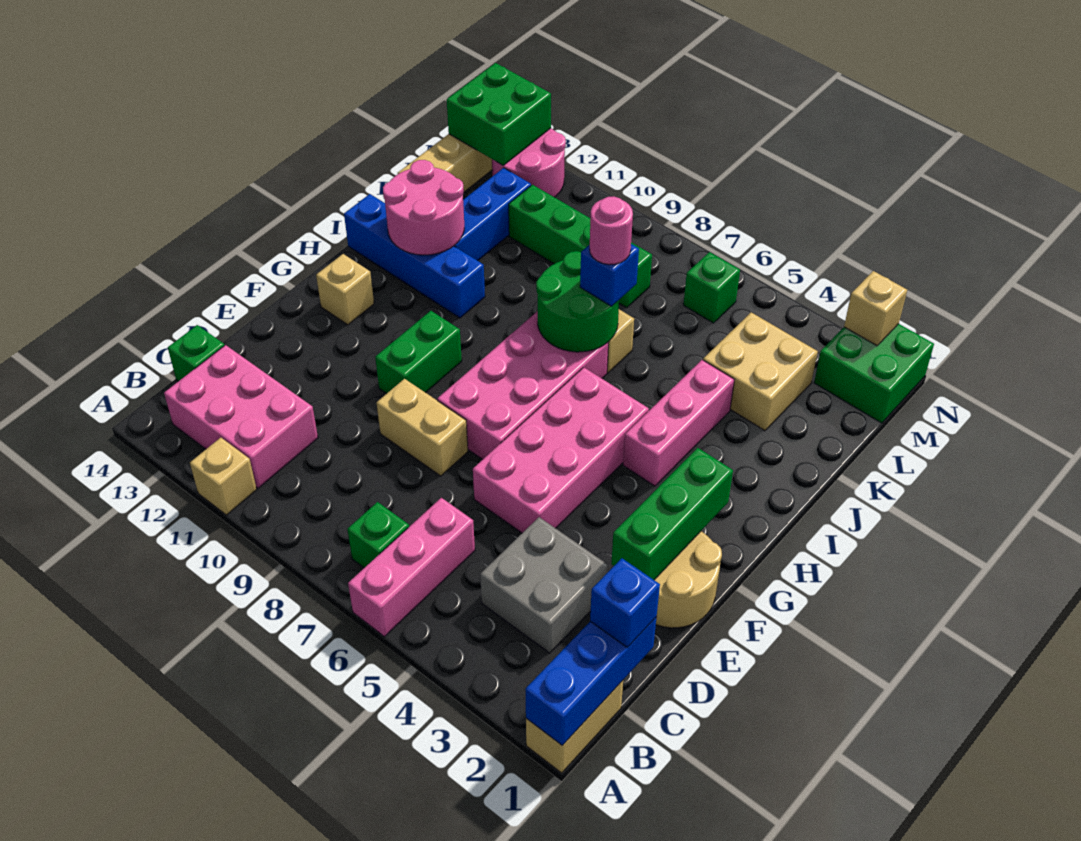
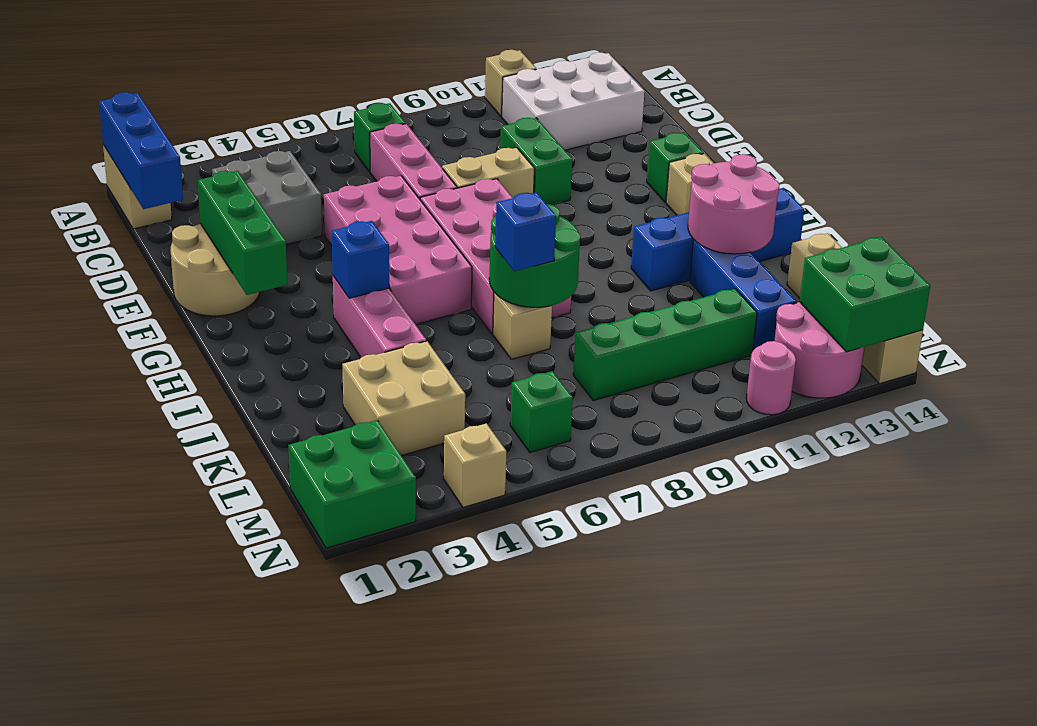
pink 1x3 brick [348,498,475,636] -> pink 1x3 brick moved to [370,124,457,199]
pink 2x3 brick [164,345,318,488] -> white 2x3 brick [502,53,645,150]
blue 1x1 brick [590,558,660,647] -> blue 1x1 brick moved to [332,221,389,298]
green 1x1 brick [168,325,225,381] -> green 1x1 brick moved to [647,133,704,203]
green 1x2 brick [375,311,462,394] -> green 1x2 brick moved to [500,118,572,205]
pink 1x1 round brick [590,197,633,265] -> pink 1x1 round brick moved to [746,341,796,415]
tan 1x1 brick [844,271,907,346] -> tan 1x1 brick moved to [444,424,507,507]

